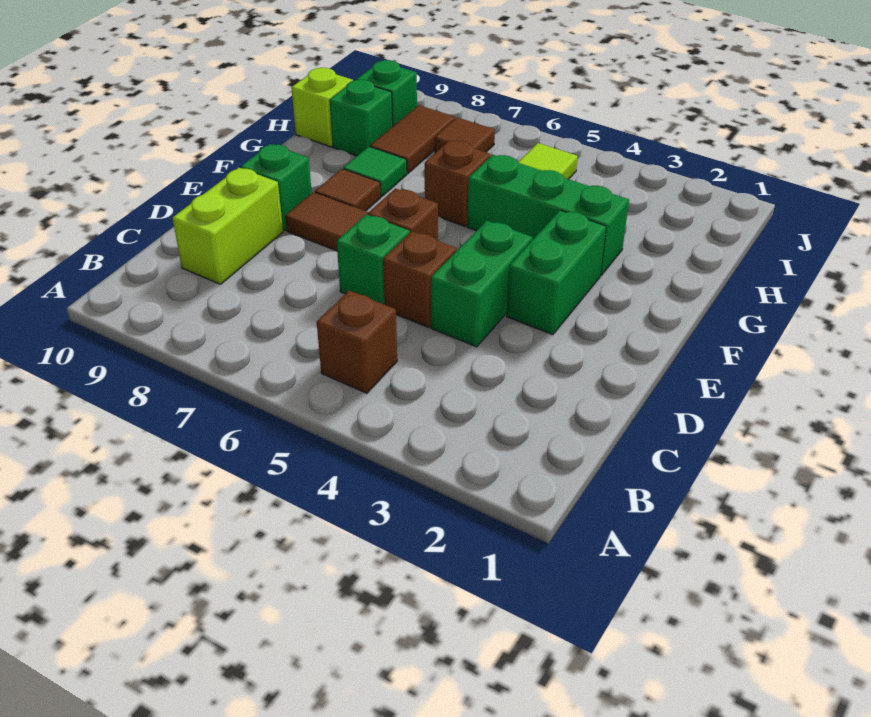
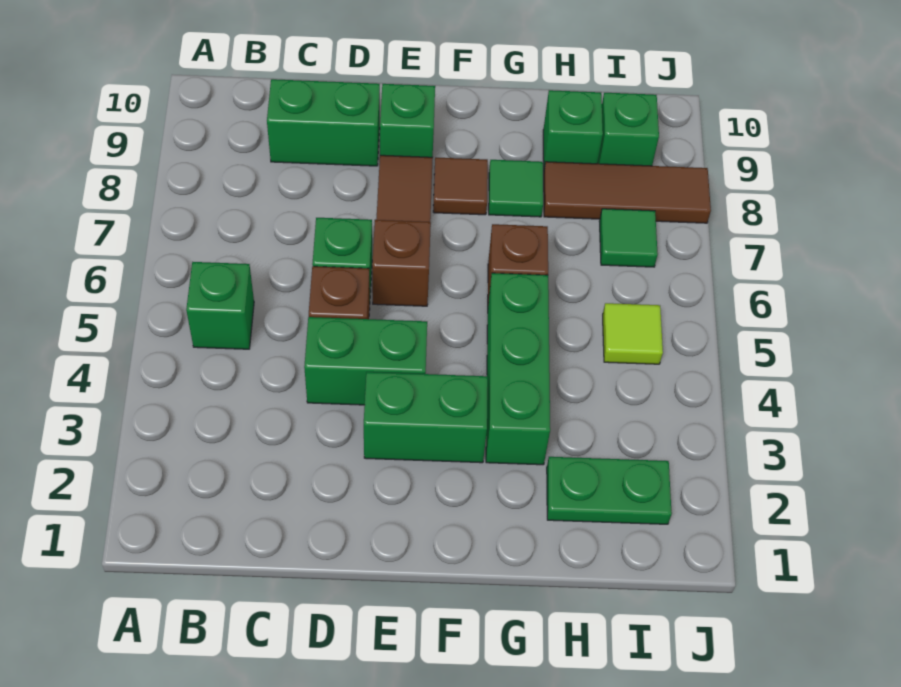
brown 1x1 brick [317,291,397,393] -> green 1x1 brick [186,262,254,349]
lime 1x2 brick [173,168,283,284] -> green 1x2 brick [267,79,380,166]
none -> green 1x2 plate [547,457,672,524]
brown 1x2 tile [370,105,455,174] -> brown 1x3 tile [544,162,711,223]
lime 1x1 brick [291,68,353,147] -> none
brown 1x1 tile [435,117,495,153] -> green 1x1 tile [600,209,658,267]

